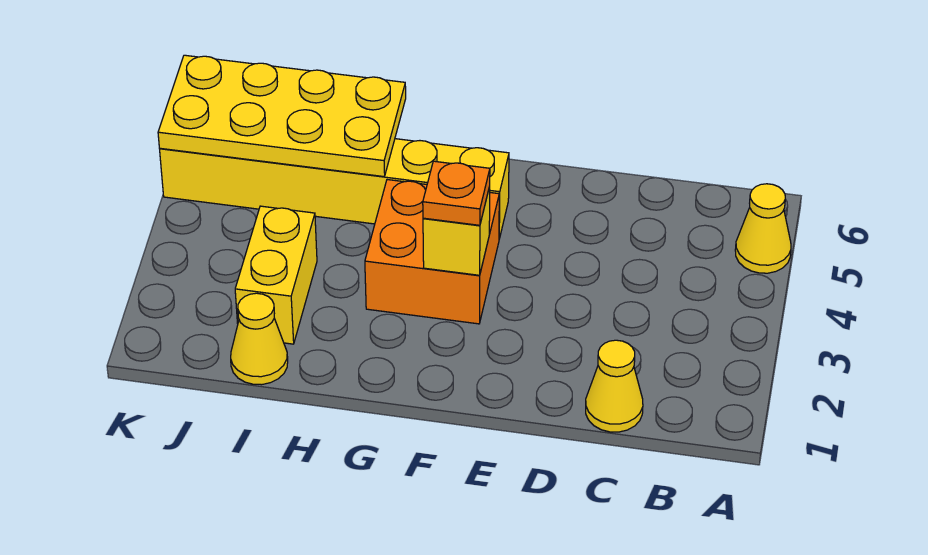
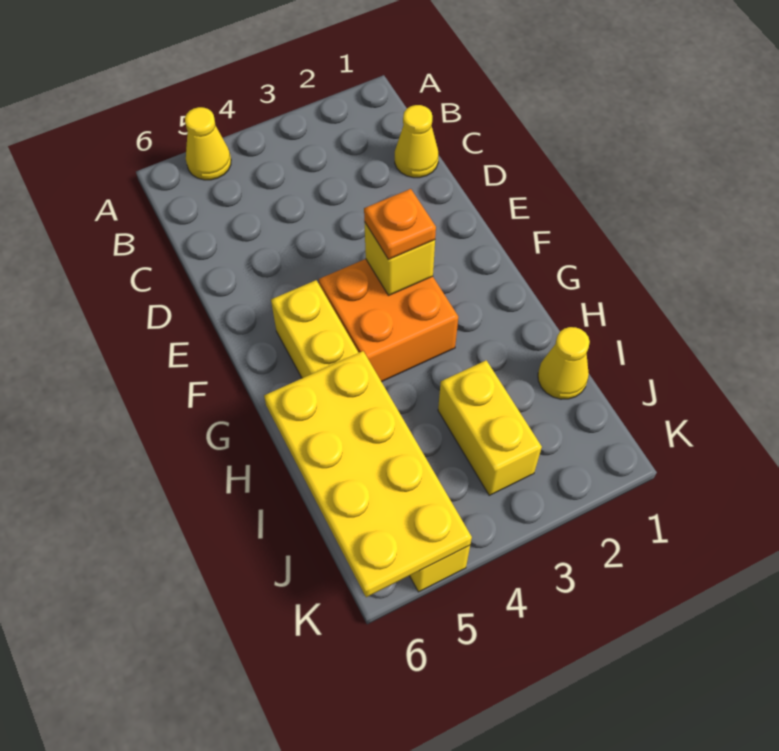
yellow 1x2 brick [235,206,317,344] -> yellow 1x2 brick turned to [438,360,542,495]

